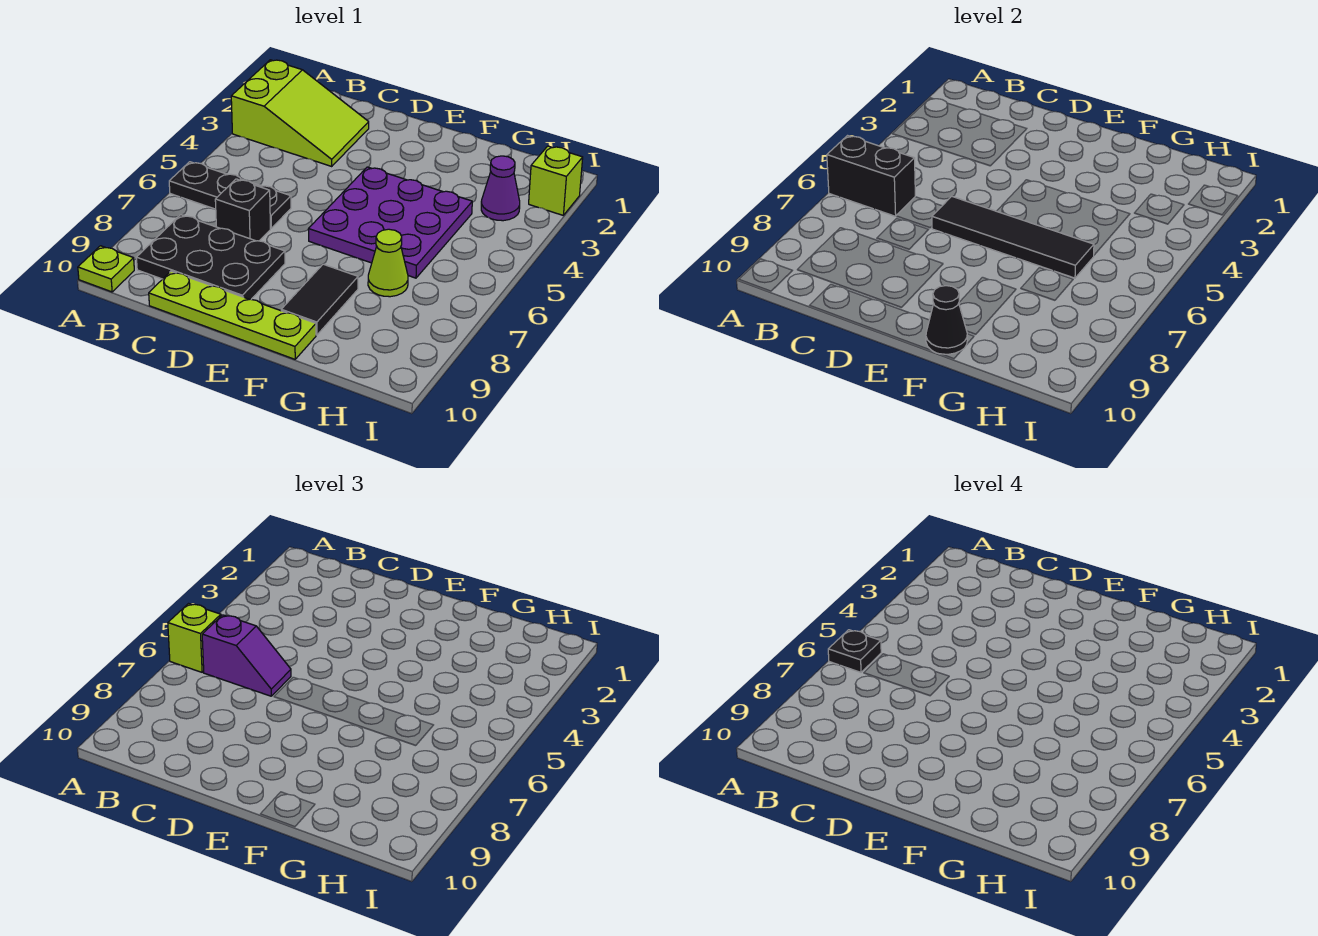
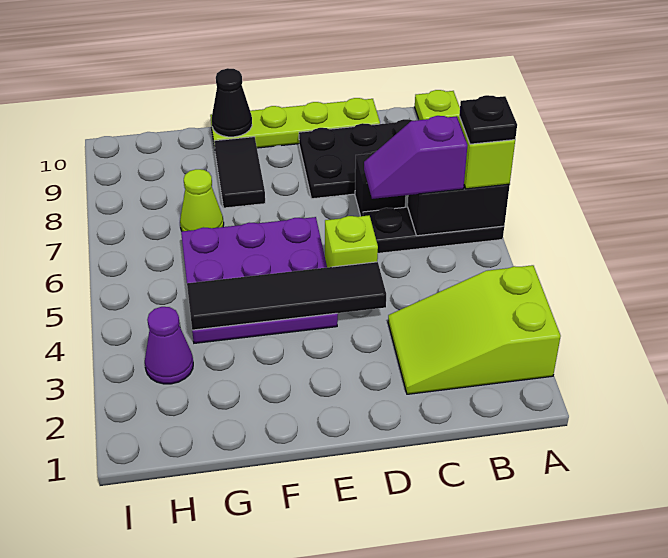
black 1x4 tile [932,196,1094,278] -> black 1x4 tile moved to [187,262,386,330]
lime 1x1 brick [529,146,583,215] -> lime 1x1 brick moved to [325,215,378,267]

